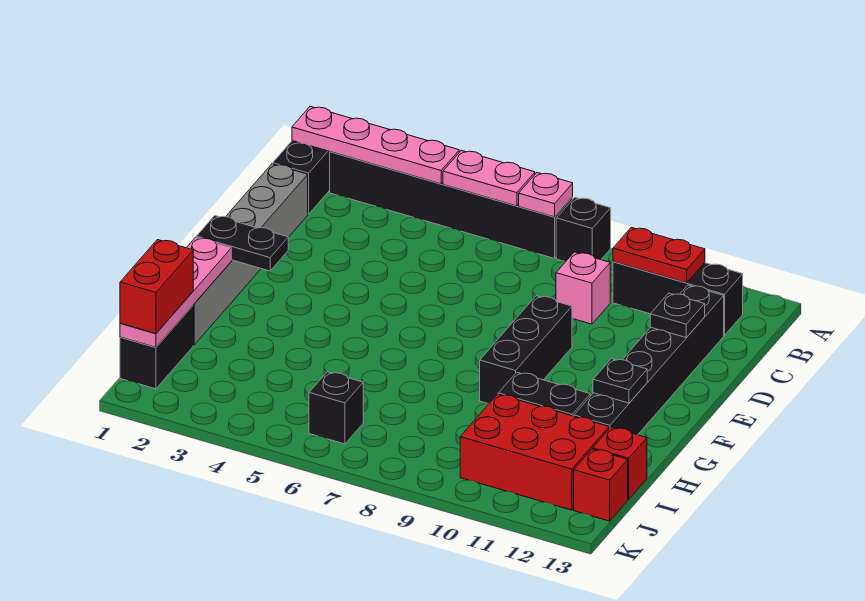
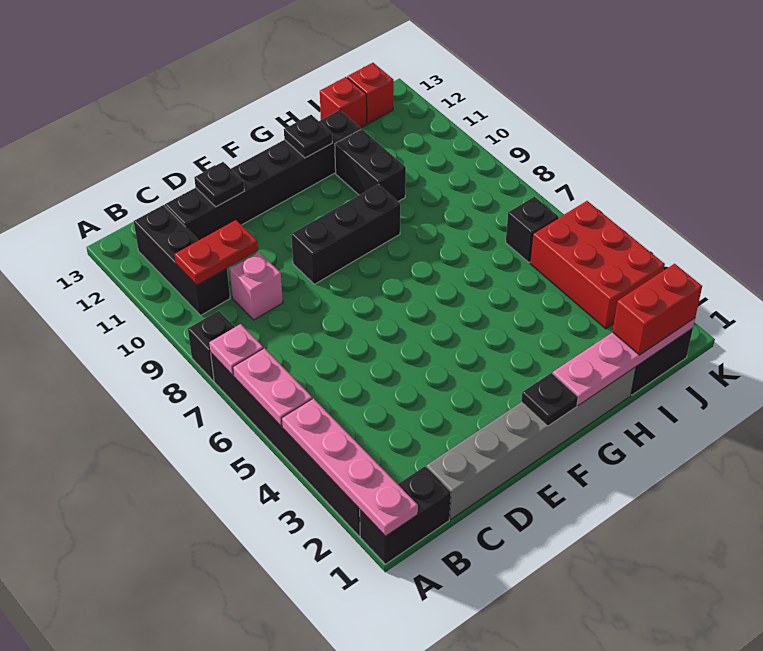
red 1x2 plate [613,227,705,283] -> red 1x2 plate turned to [175,220,258,285]
black 1x2 plate [196,216,288,271] -> black 1x1 plate [521,373,578,426]
red 2x3 brick [460,394,609,510] -> red 2x3 brick moved to [530,201,665,329]

